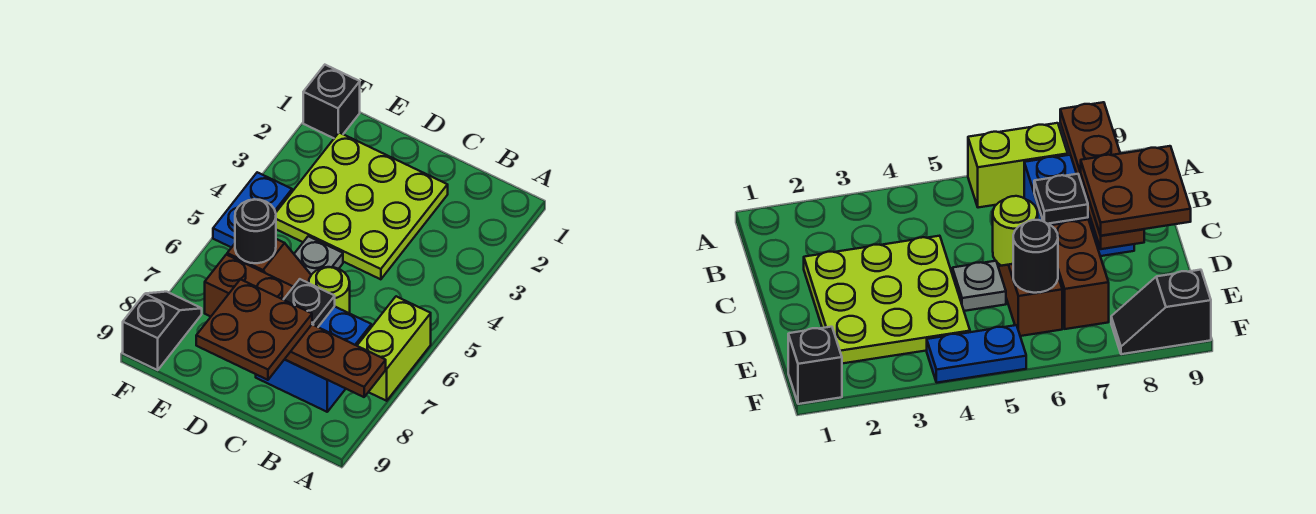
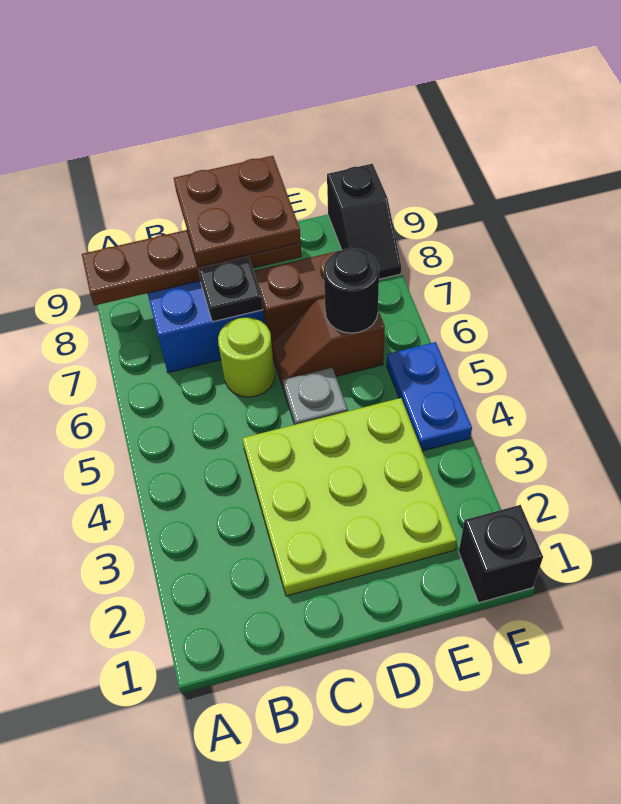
lime 1x2 brick [357,296,431,401] -> none

